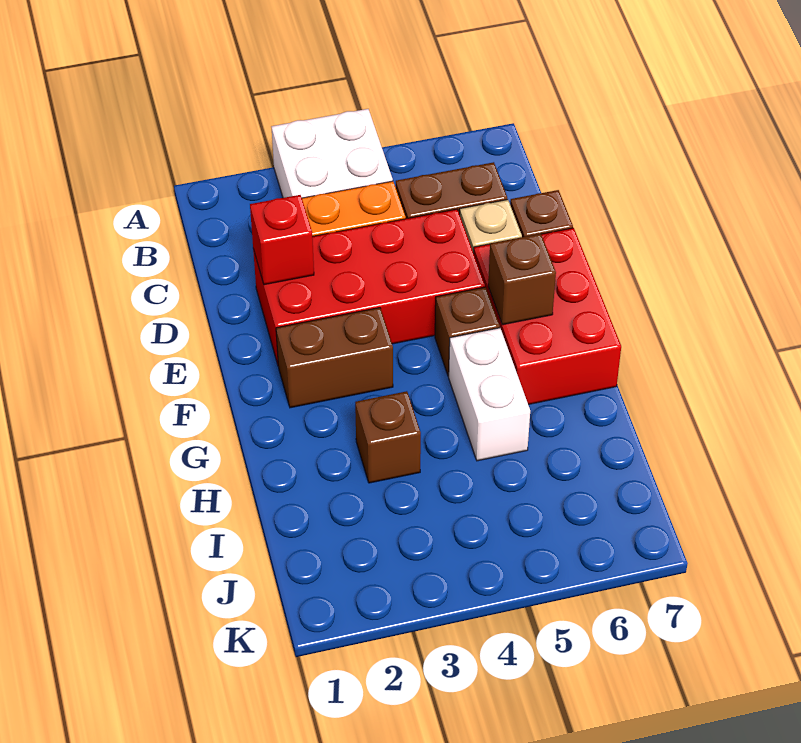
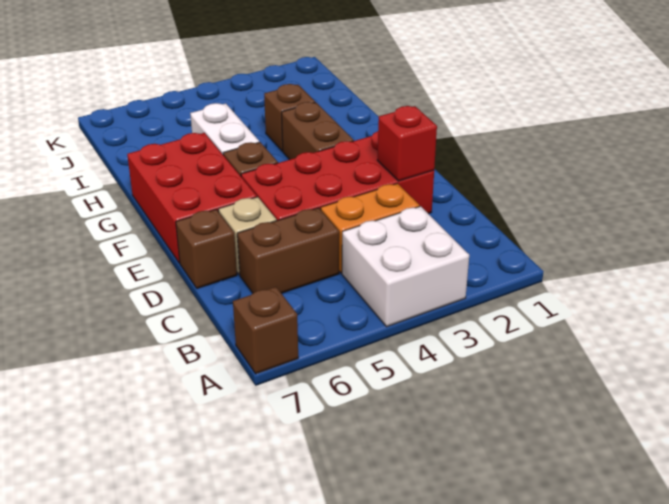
brown 1x2 brick [276,308,393,408] -> brown 1x2 brick turned to [282,102,354,160]
brown 1x1 brick [488,234,556,325] -> brown 1x1 brick moved to [233,287,298,374]

